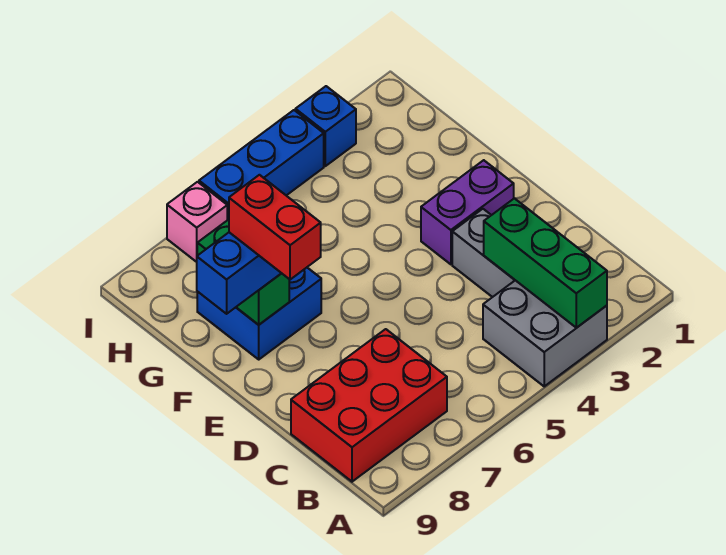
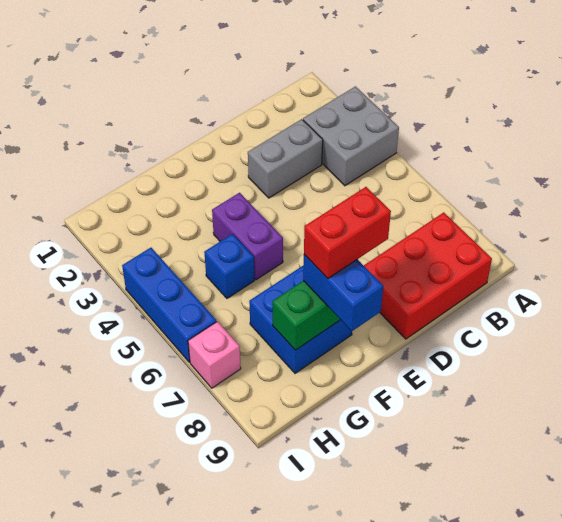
green 1x3 brick [484,198,607,328] -> none
red 2x3 brick [291,329,447,482] -> red 2x3 brick turned to [364,212,492,339]
purple 1x2 brick [421,160,514,264] -> purple 1x2 brick moved to [212,193,283,280]
blue 1x1 brick [295,86,356,166] -> blue 1x1 brick moved to [204,234,254,298]

